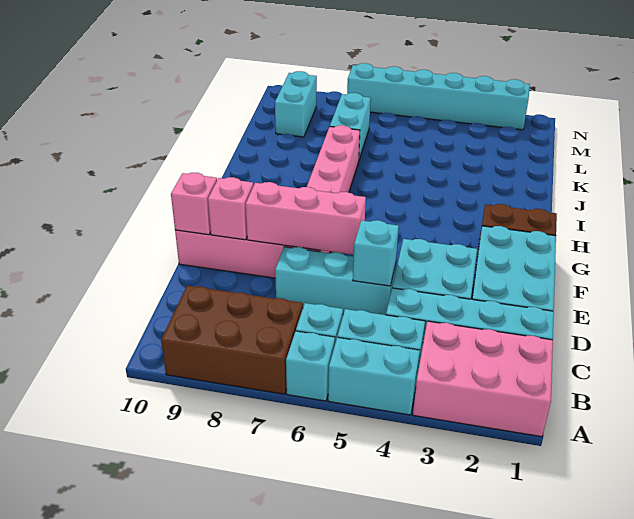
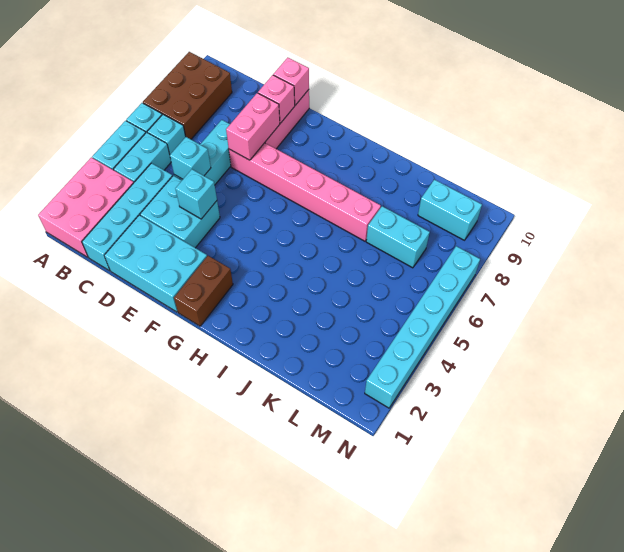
none -> cyan 1x1 brick [175,169,217,219]
pink 1x3 brick [246,182,366,255] -> pink 1x2 brick [226,93,280,160]

